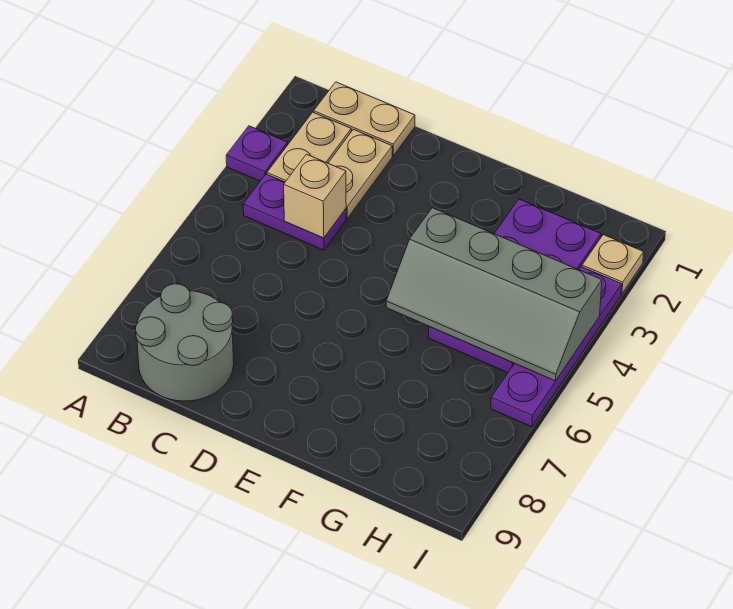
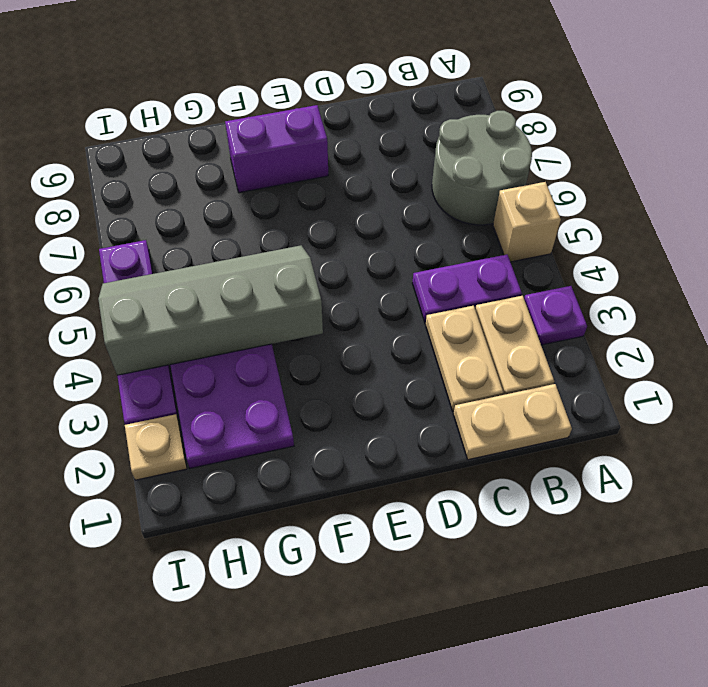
grey 2x2 round brick [136,284,234,401] -> grey 2x2 round brick moved to [432,111,532,225]
tan 1x1 brick [284,154,346,238] -> tan 1x1 brick moved to [493,182,561,262]
none -> purple 1x2 brick [225,105,328,193]

